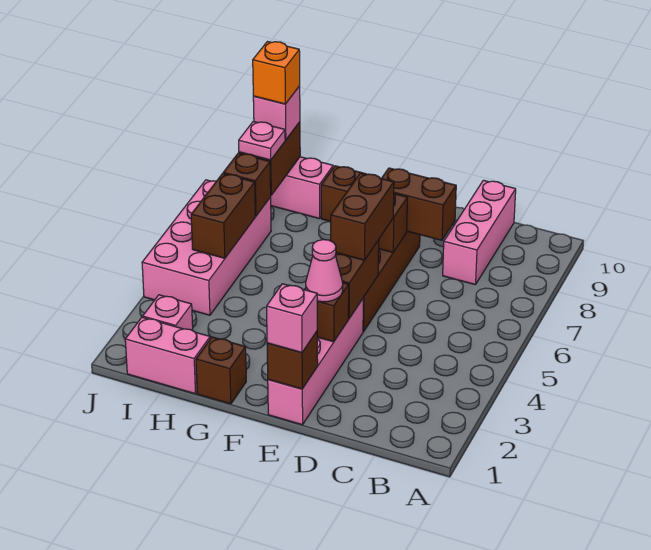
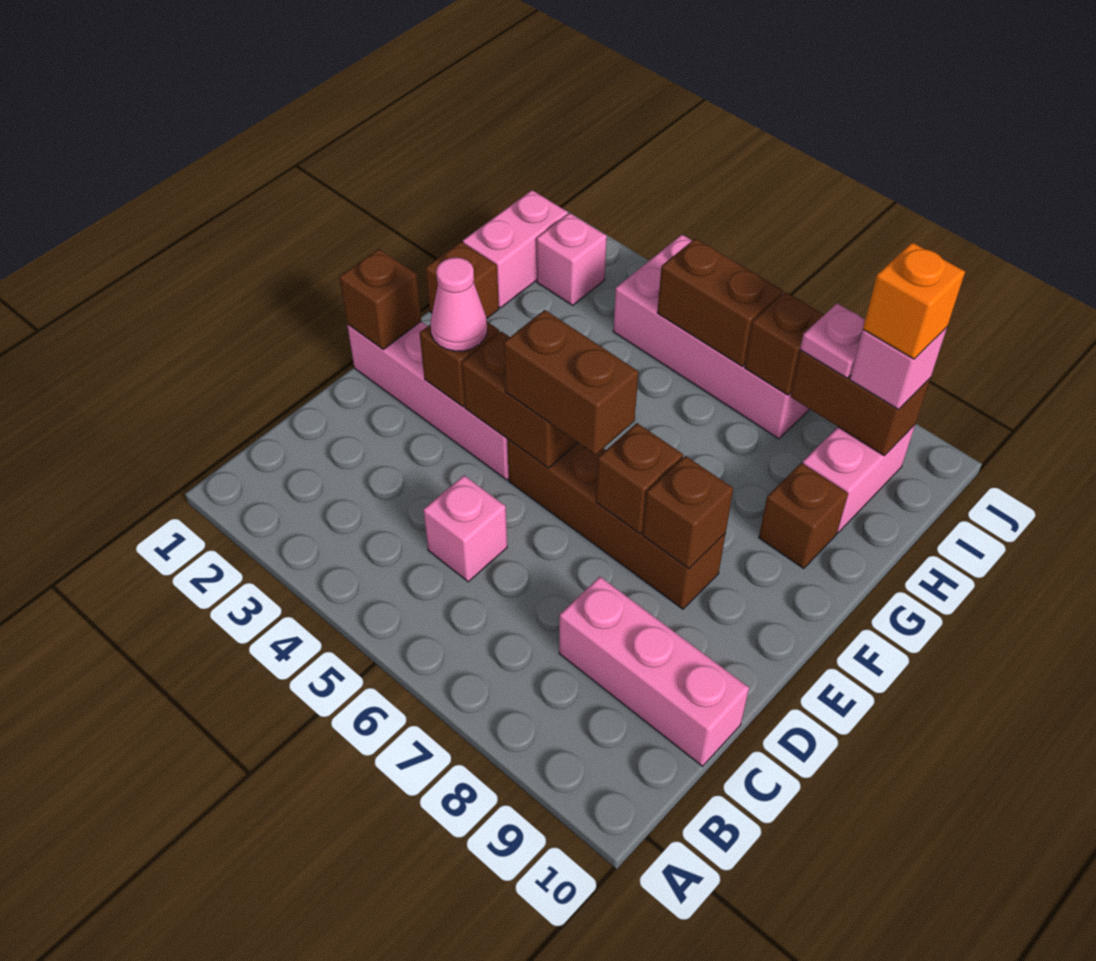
brown 1x2 brick [381,168,456,240] -> brown 1x1 brick [643,456,733,569]
pink 1x1 brick [267,284,317,353] -> pink 1x1 brick moved to [423,476,507,582]

